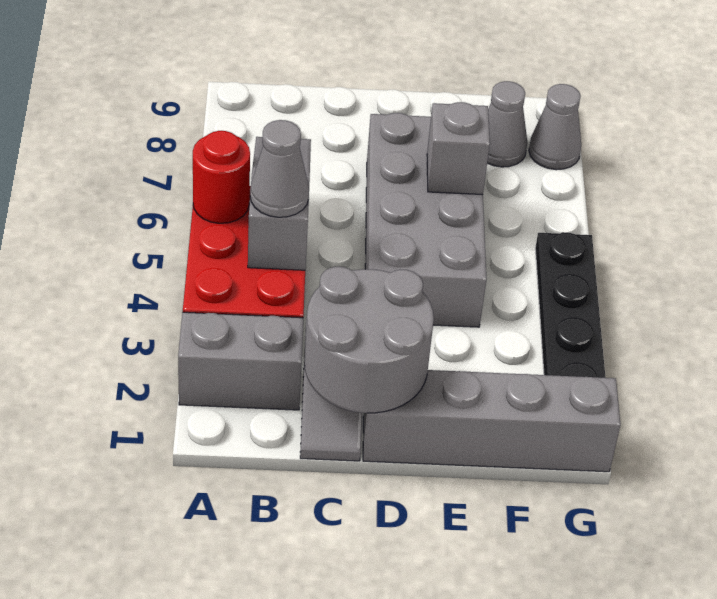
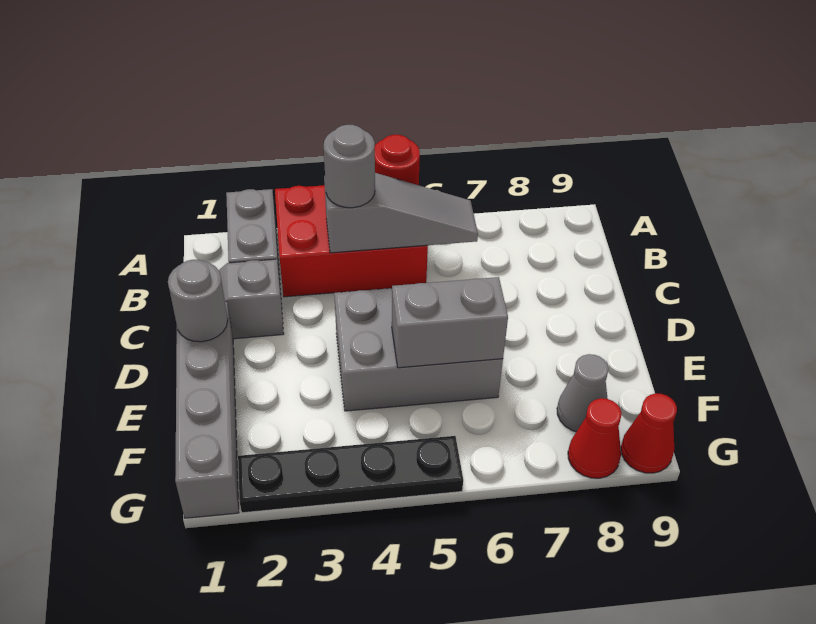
grey 1x1 cone [250,120,309,217] -> grey 1x1 round brick [324,125,375,208]
grey 2x2 round brick [305,267,434,413] -> grey 1x1 round brick [168,260,228,342]
grey 2x4 brick [365,113,486,327] -> grey 2x3 brick [334,288,503,411]
grey 1x1 brick [427,102,490,195] -> grey 1x2 brick [392,277,508,368]
grey 1x1 cone [529,84,581,170] -> red 1x1 cone [568,398,622,478]
none -> red 1x1 cone [621,393,677,473]

